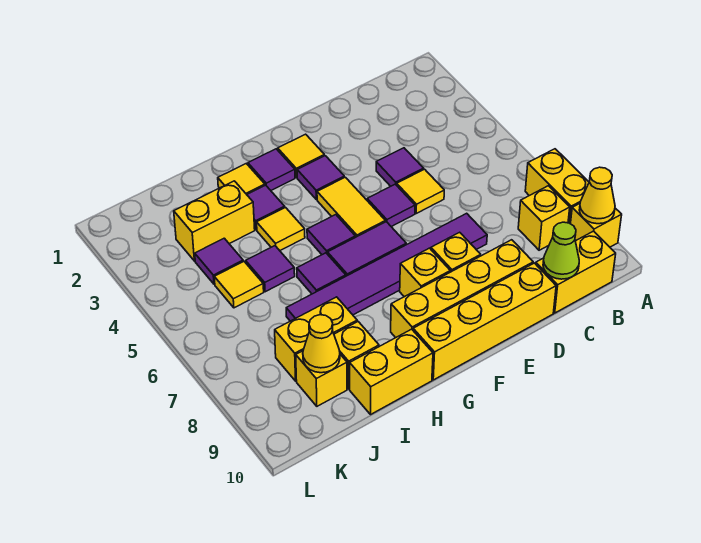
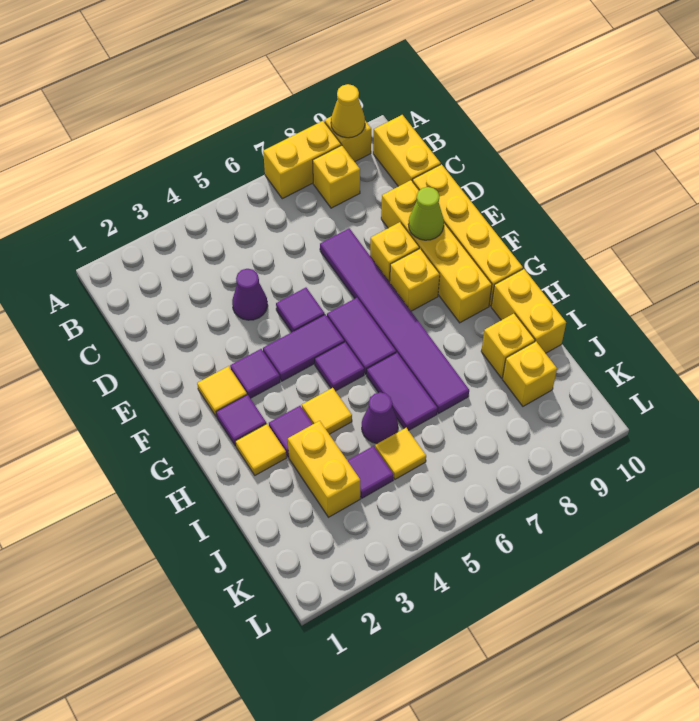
lime 1x1 cone [543,222,579,279] -> lime 1x1 cone moved to [408,187,444,240]
purple 1x1 tile [376,148,424,186] -> purple 1x1 cone [232,269,267,320]
yellow 1x1 tile [397,169,444,213] -> none
yellow 1x2 tile [317,177,385,237] -> purple 1x2 tile [263,314,344,381]
purple 1x1 tile [297,253,346,294] -> purple 1x2 tile [367,353,437,430]
purple 1x1 tile [246,246,295,292] -> purple 1x1 cone [362,392,398,444]
yellow 1x2 brick [275,297,357,381] -> none
yellow 1x1 cone [303,315,340,373] -> none

